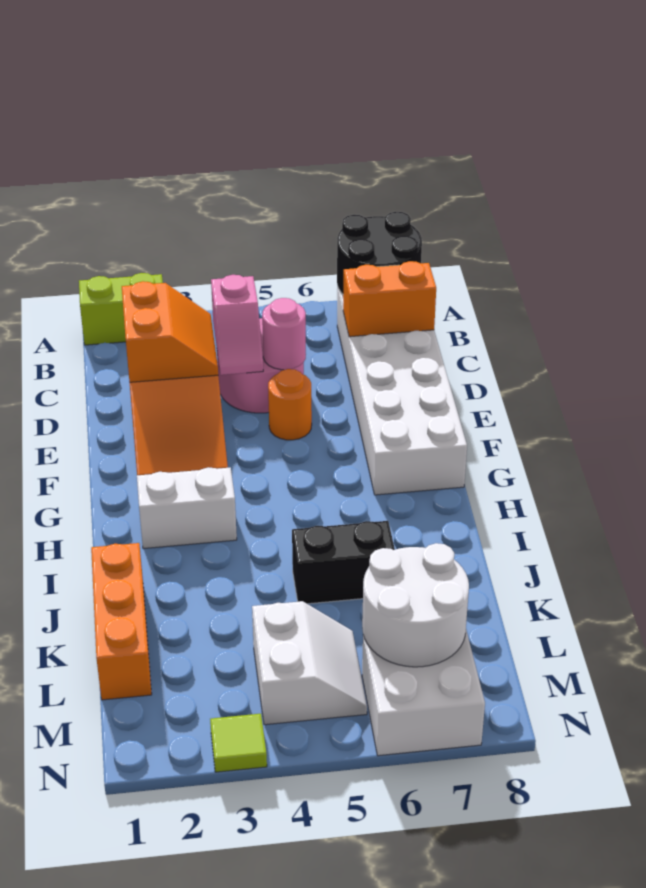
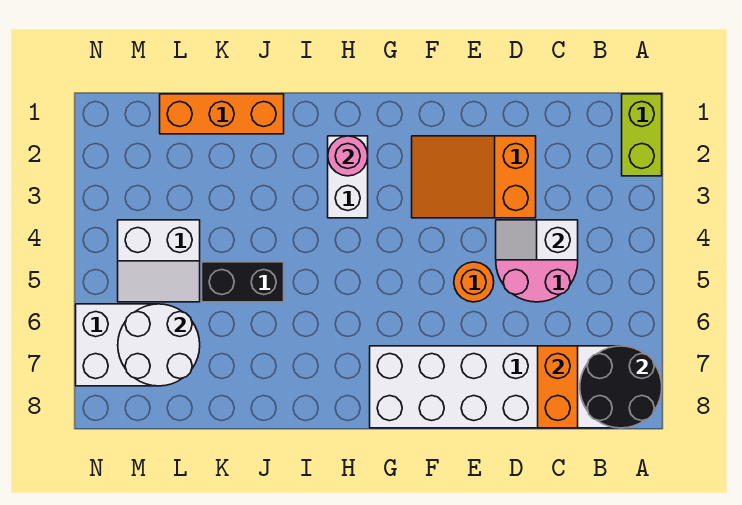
orange 2x2 slope [122,281,218,382] -> none
pink 1x2 slope [211,275,263,375] -> white 1x2 slope [496,220,578,260]
pink 1x1 round brick [262,298,306,370] -> pink 1x1 round brick moved to [328,136,368,176]
black 1x2 brick [292,521,395,604] -> black 1x2 brick turned to [202,262,284,302]
lime 1x1 tile [210,714,267,772] -> none

